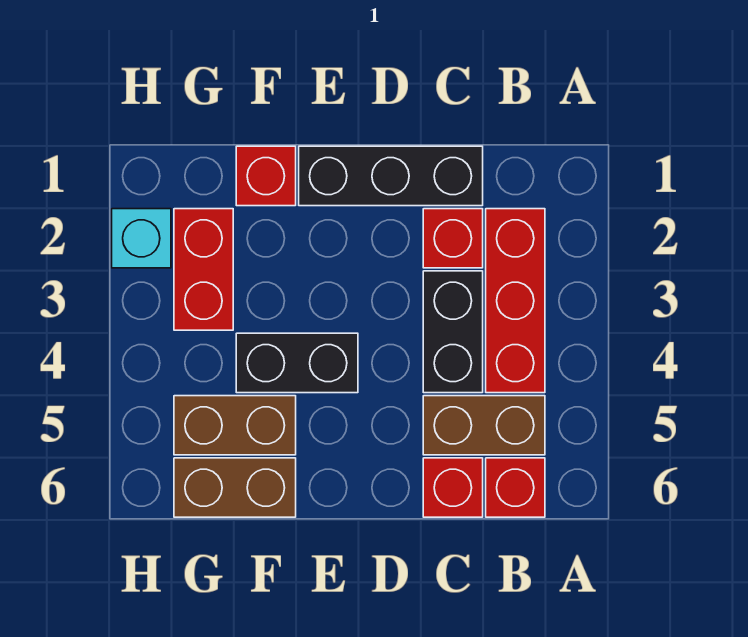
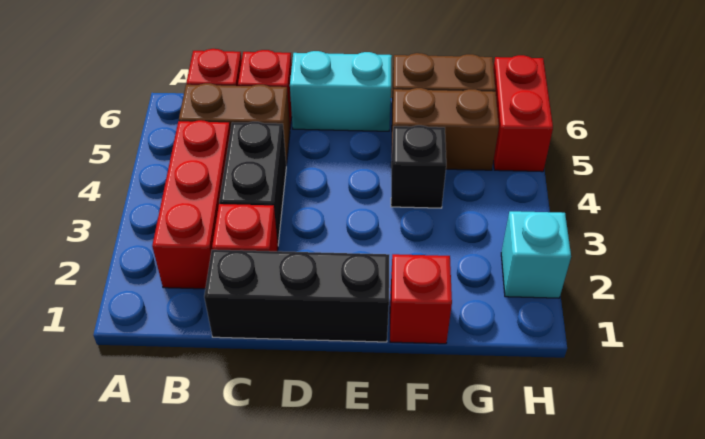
none -> cyan 1x2 brick [290,51,392,131]
black 1x2 brick [236,333,358,393] -> black 1x1 brick [391,125,446,208]
red 1x2 brick [174,209,233,330] -> red 1x2 brick moved to [494,55,553,172]

